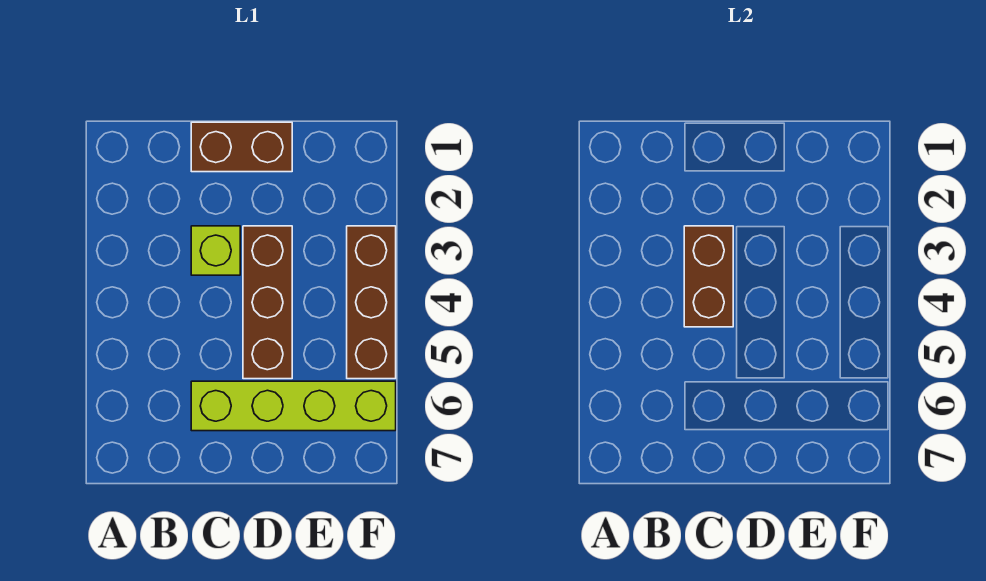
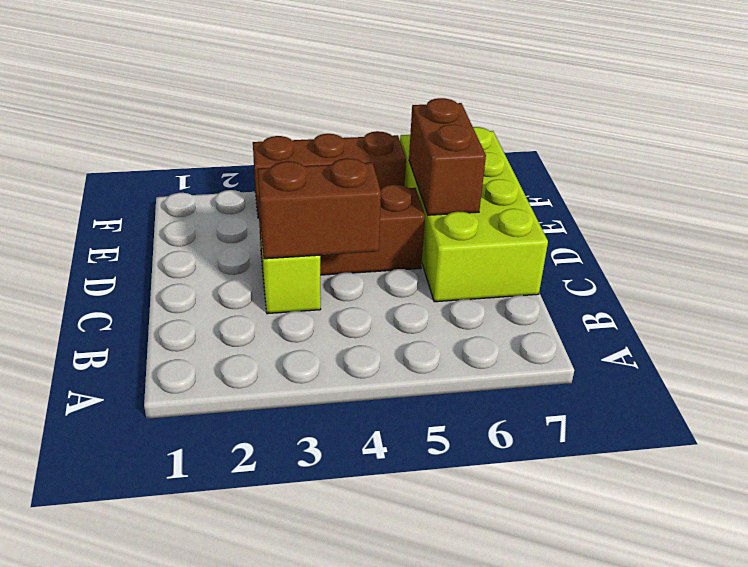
brown 1x2 brick [191,122,292,172] -> brown 1x2 brick moved to [409,98,486,215]
lime 1x4 brick [191,381,396,431] -> lime 2x4 brick [400,127,548,302]

